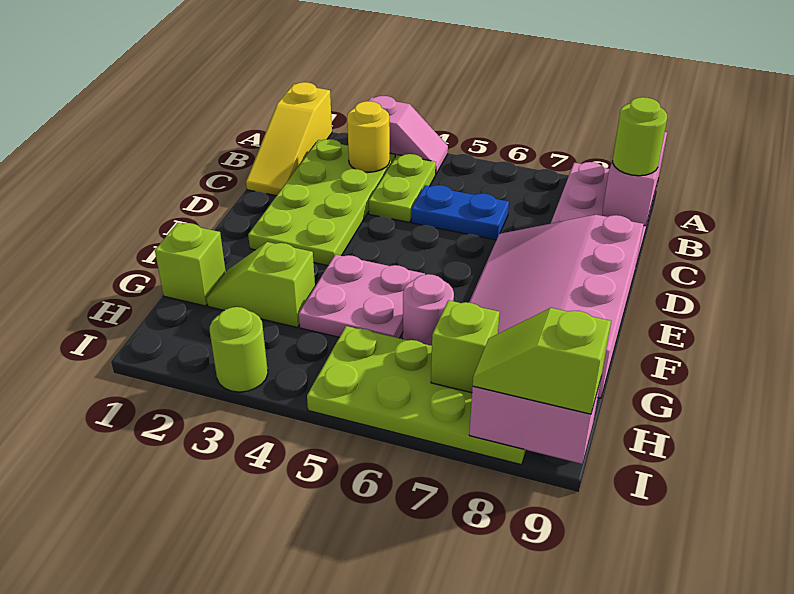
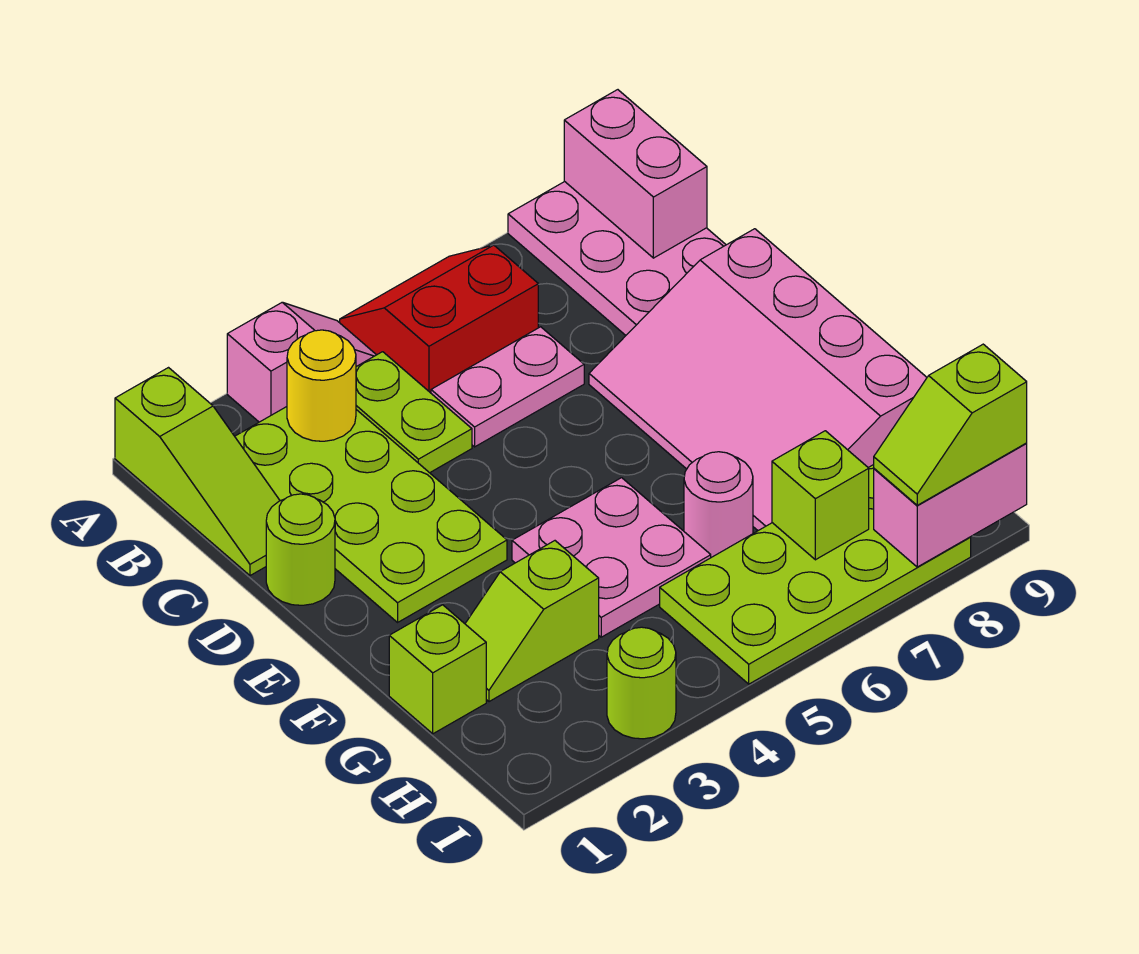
yellow 1x3 slope [246,82,332,196] -> lime 1x3 slope [115,368,280,576]
none -> red 2x2 slope [340,245,538,393]
lime 1x1 round brick [613,97,667,176] -> lime 1x1 round brick moved to [266,494,335,605]
blue 1x2 plate [412,185,509,240] -> pink 1x2 plate [431,327,584,447]

